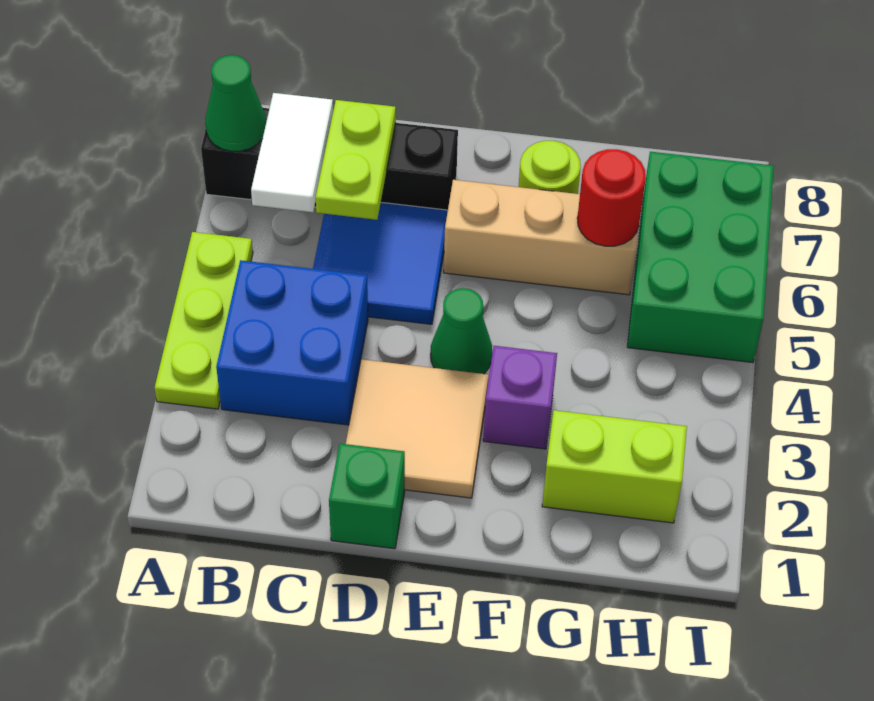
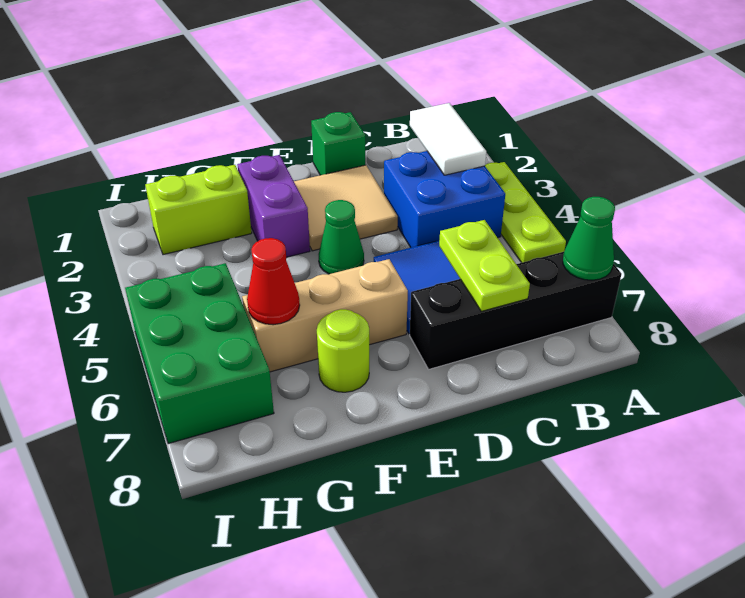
white 1x2 tile [251,93,333,212] -> white 1x2 tile moved to [410,103,486,175]
purple 1x1 brick [483,346,557,449] -> purple 1x2 brick [237,155,310,257]
red 1x1 round brick [577,149,646,246] -> red 1x1 cone [247,238,300,325]

